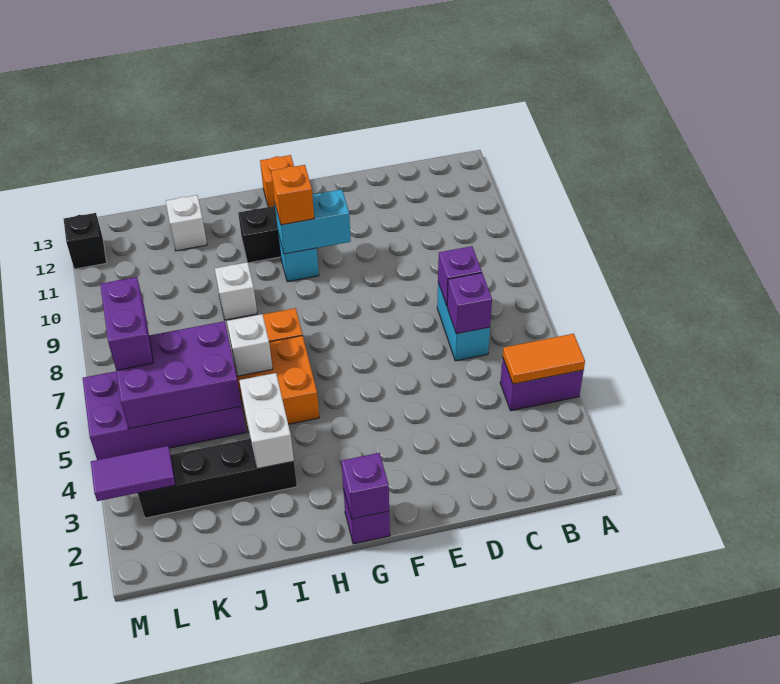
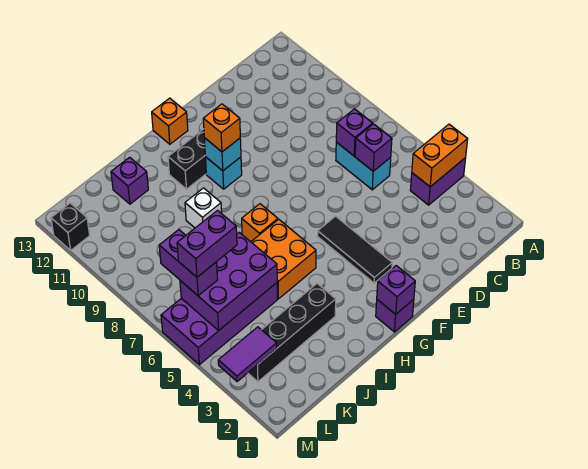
orange 1x2 tile [503,334,585,384] -> orange 1x2 brick [412,124,468,187]
none -> black 1x3 tile [318,216,392,283]
cyan 1x2 brick [275,190,351,254] -> cyan 1x1 brick [204,138,241,171]
white 1x2 brick [239,373,294,469] -> none
white 1x1 brick [227,314,273,376] -> none
white 1x1 brick [166,195,207,251] -> purple 1x1 brick [111,157,148,204]
none -> purple 1x2 brick [177,211,237,277]

